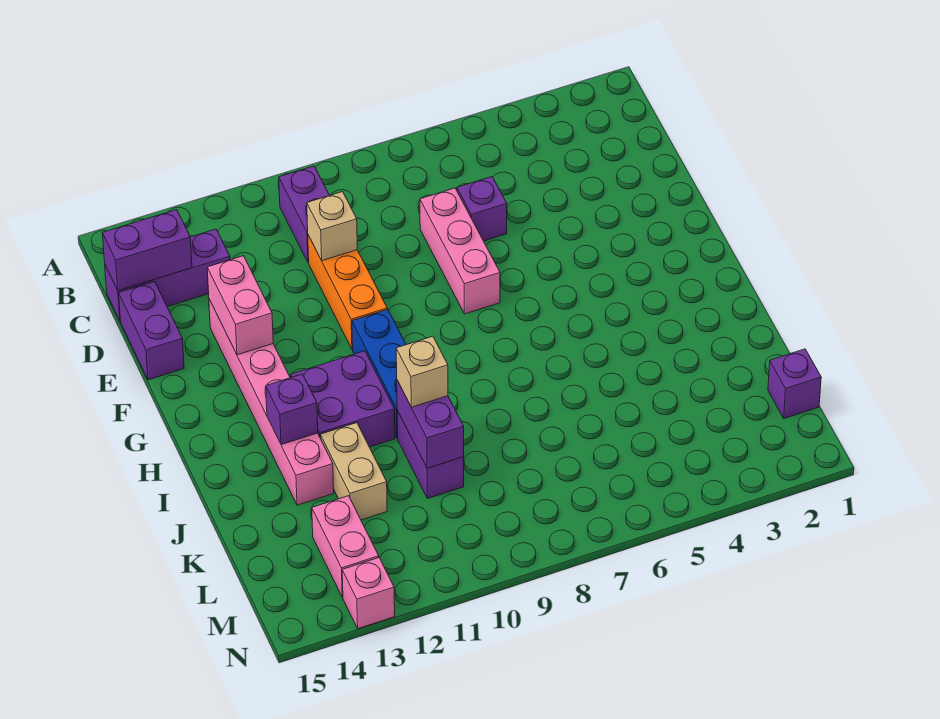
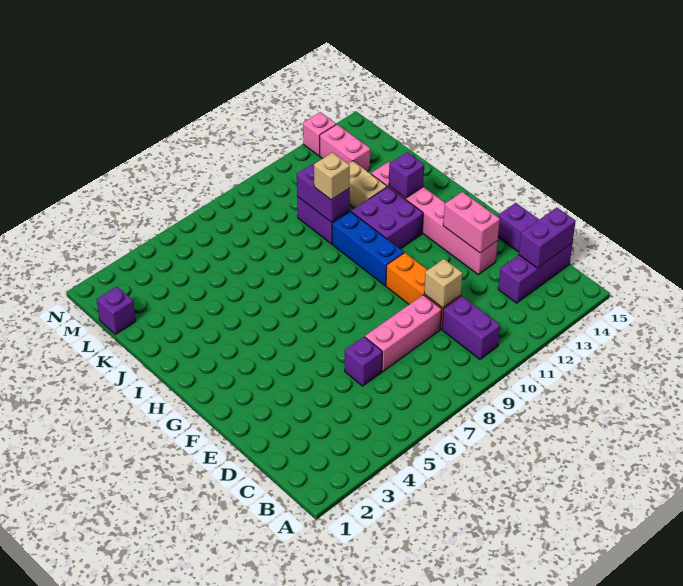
pink 1x3 brick [420,188,500,314] -> pink 1x3 brick turned to [365,295,442,371]

